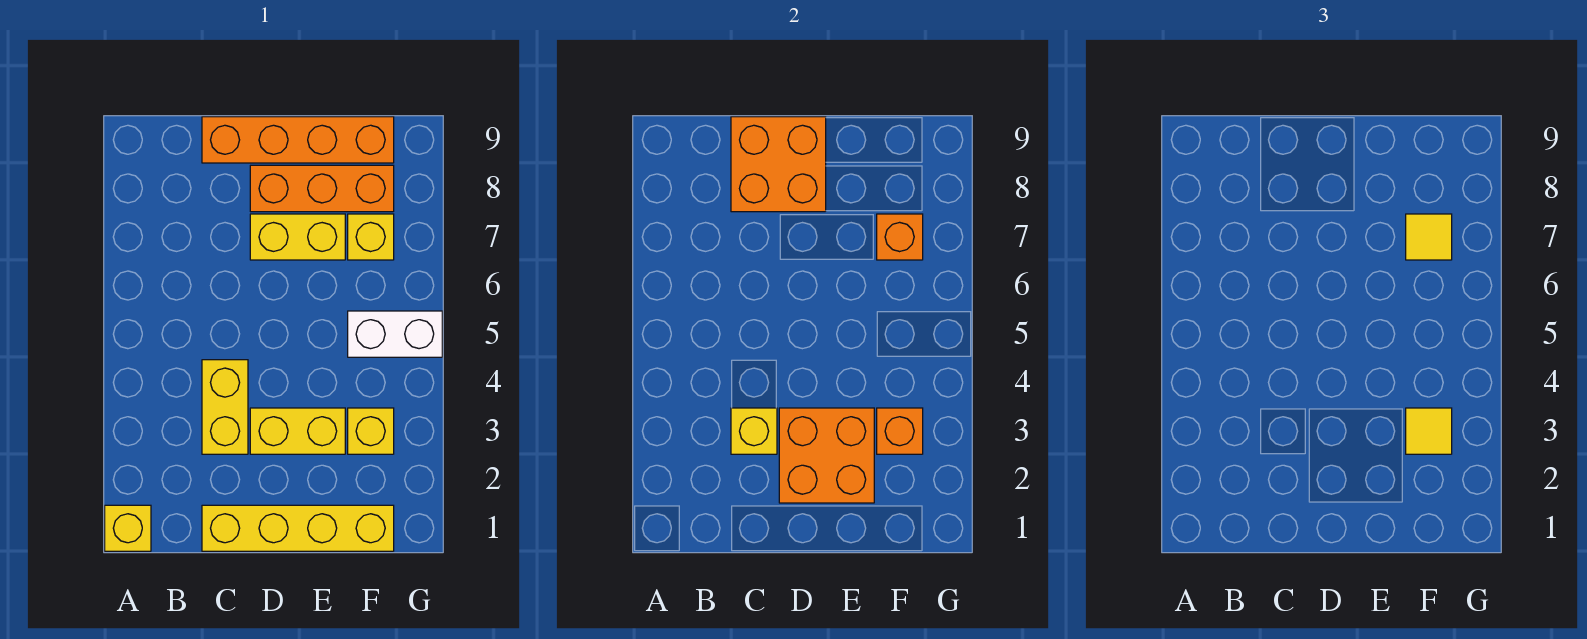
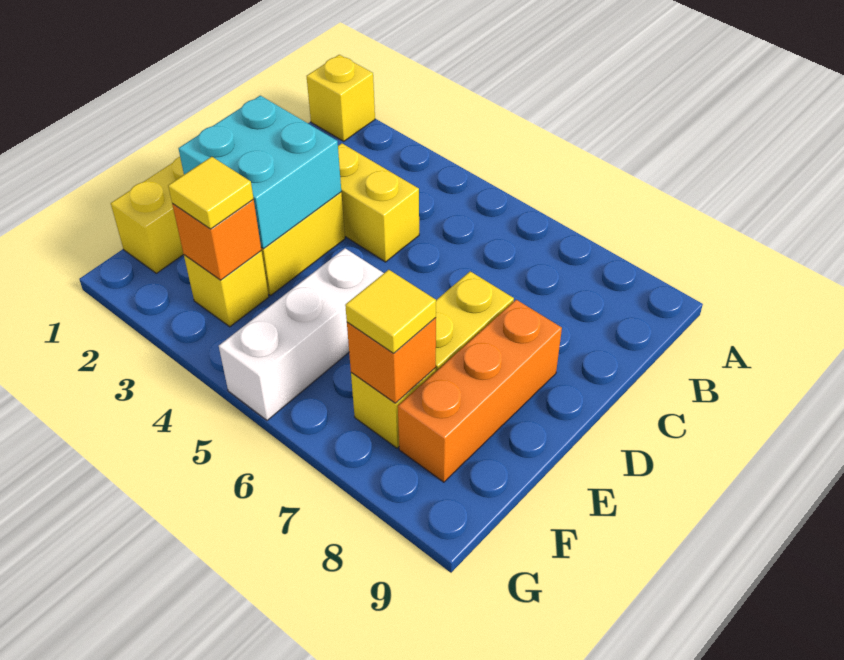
yellow 1x1 brick [731,408,777,454] -> none
orange 2x2 brick [731,117,826,212] -> none
orange 1x4 brick [202,117,394,163] -> none
orange 2x2 brick [779,408,874,503] -> cyan 2x2 brick [179,96,341,249]
white 1x2 brick [348,311,442,357] -> white 1x3 brick [219,248,384,420]

